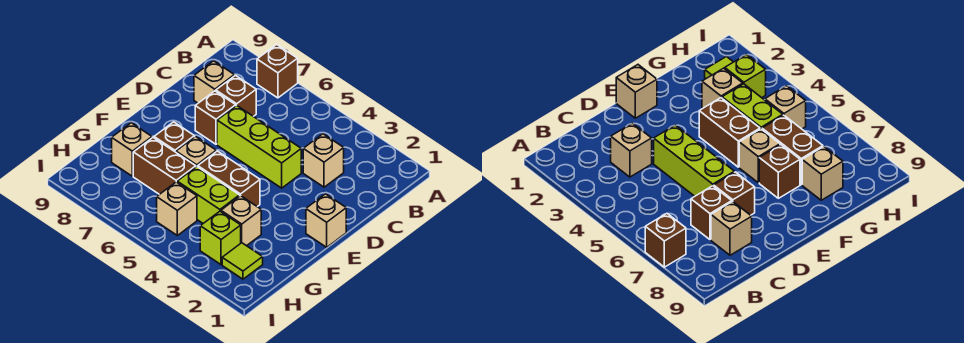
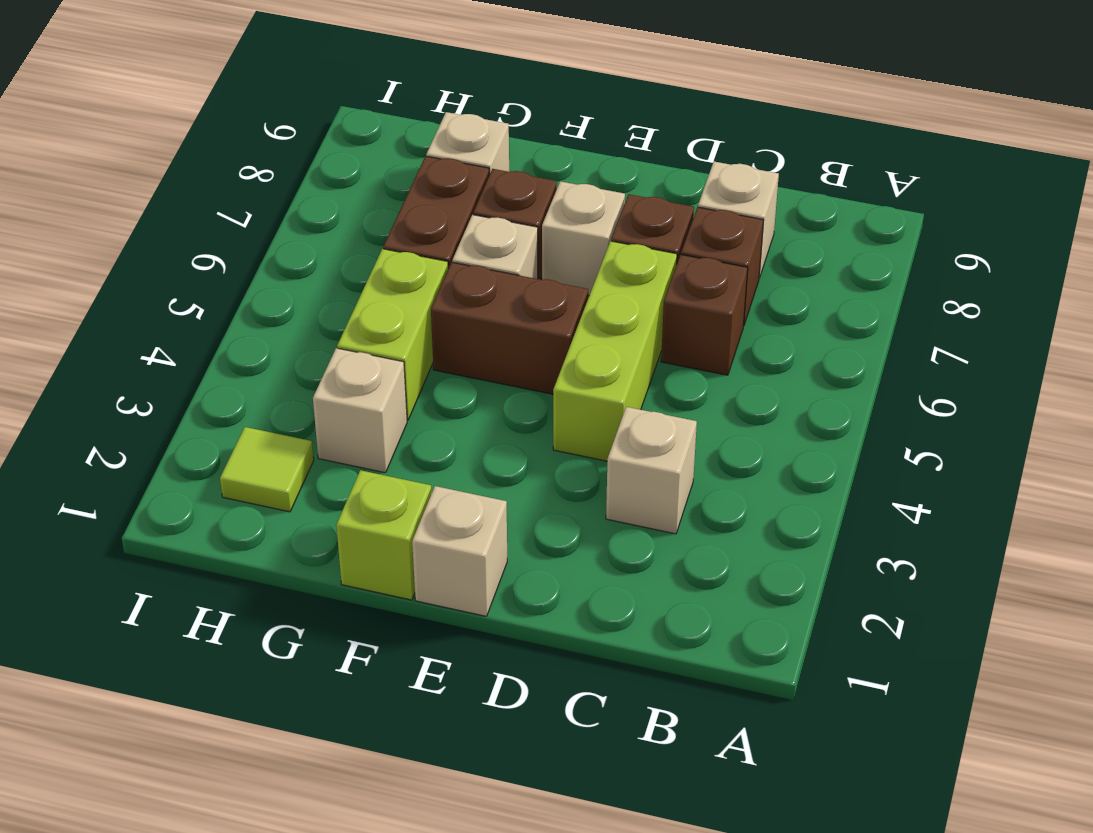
brown 1x1 brick [257,44,298,98] -> brown 1x1 brick moved to [661,255,748,375]
brown 1x2 brick [198,151,260,207] -> brown 1x2 brick turned to [431,262,588,394]
lime 1x1 brick [200,211,241,265] -> lime 1x1 brick moved to [336,470,432,600]
tan 1x1 brick [157,182,197,235] -> tan 1x1 brick moved to [542,181,625,296]

